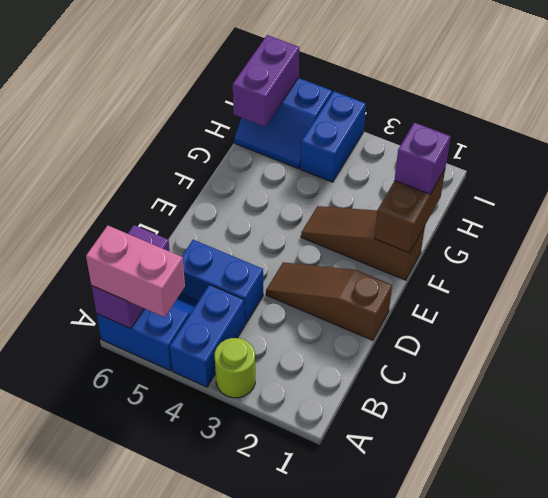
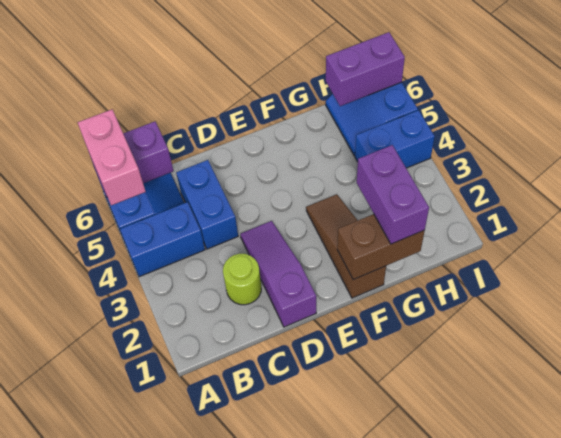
lime 1x1 round brick [215,338,255,398] -> lime 1x1 round brick moved to [223,254,261,305]
brown 1x3 slope [266,262,392,340] -> purple 1x3 slope [240,221,316,327]
purple 1x1 brick [394,122,451,194] -> purple 1x2 brick [357,145,429,244]

